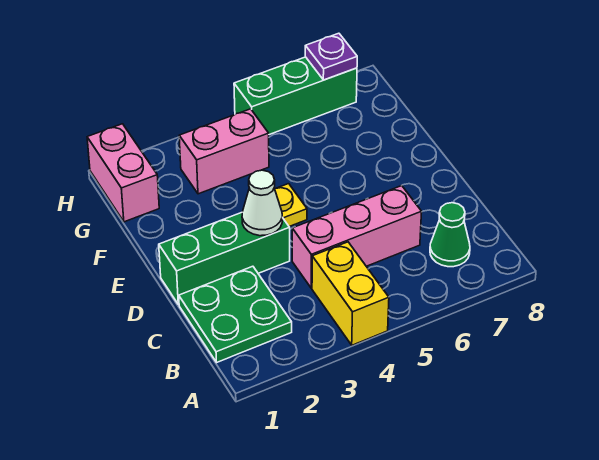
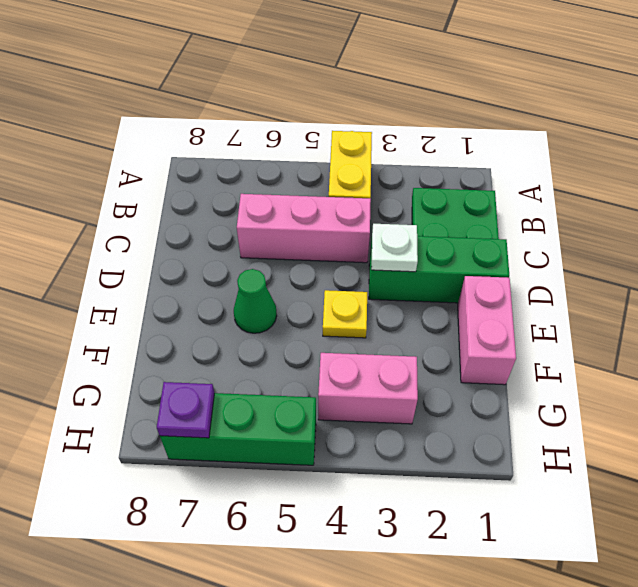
green 1x1 cone [430,203,470,267] -> green 1x1 cone moved to [234,269,277,333]
white 1x1 cone [242,170,282,236] -> white 1x1 plate [371,224,418,272]
pink 1x2 brick [87,124,159,222] -> pink 1x2 brick moved to [458,276,516,385]

